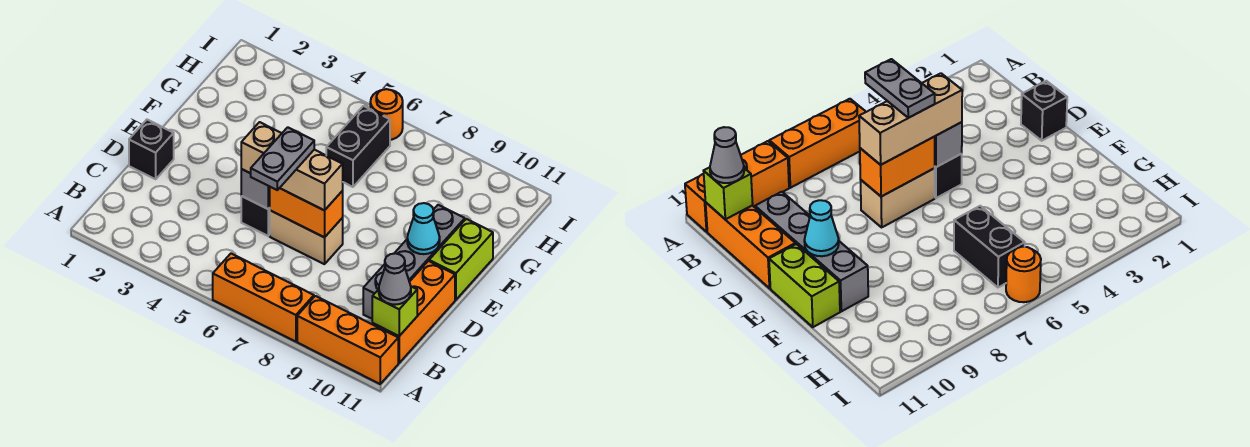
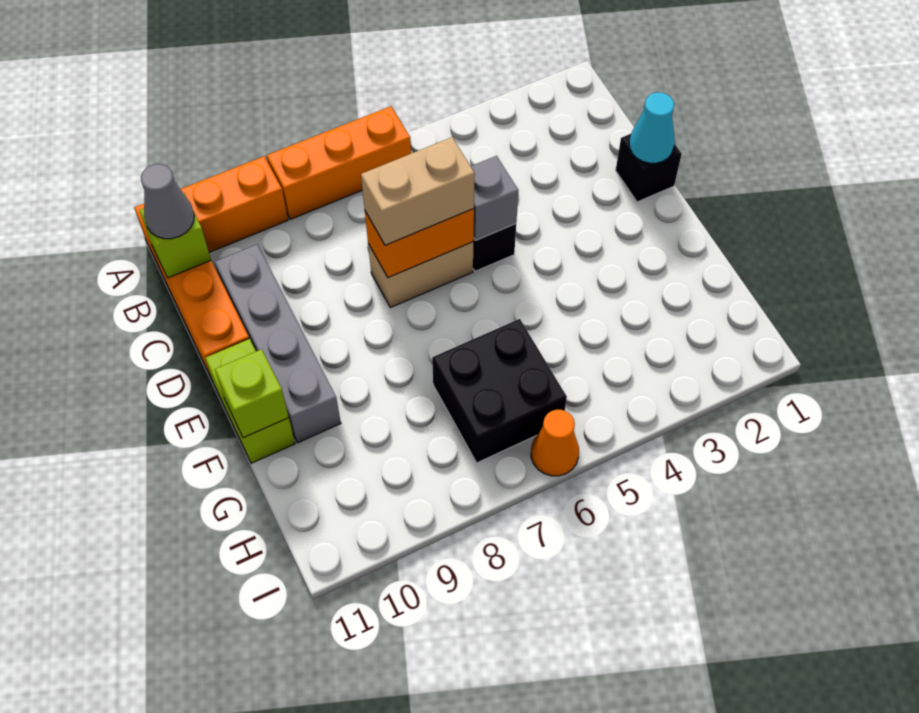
grey 1x2 plate [250,127,314,190] -> none
tan 1x3 brick [241,122,343,211] -> tan 1x2 brick [361,137,475,245]
cyan 1x1 cone [407,203,440,254] -> cyan 1x1 cone moved to [629,92,675,163]
none -> lime 1x1 brick [215,349,289,438]
black 1x2 brick [326,106,390,187] -> black 2x2 brick [432,319,567,463]
orange 1x1 round brick [370,89,403,140] -> orange 1x1 cone [531,410,579,476]

